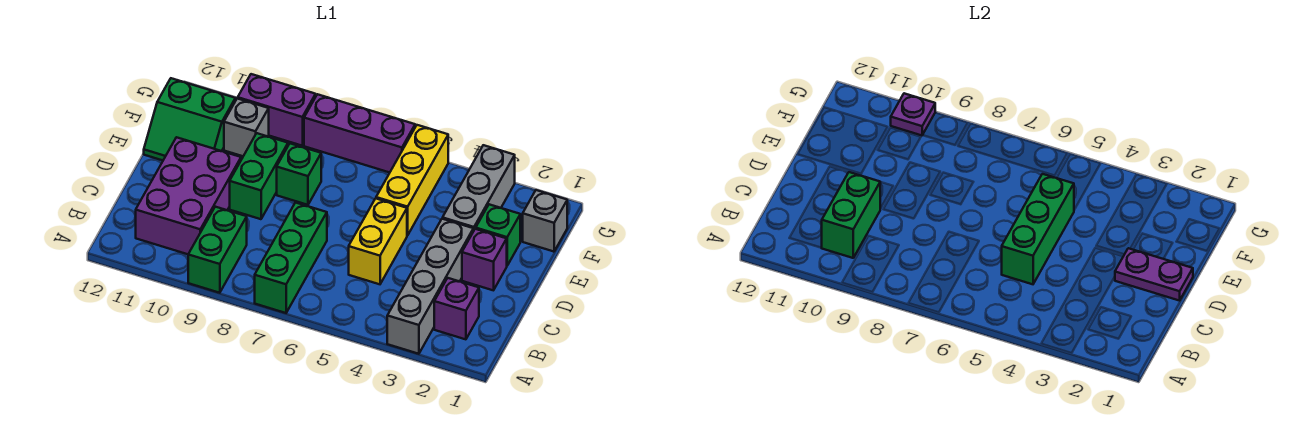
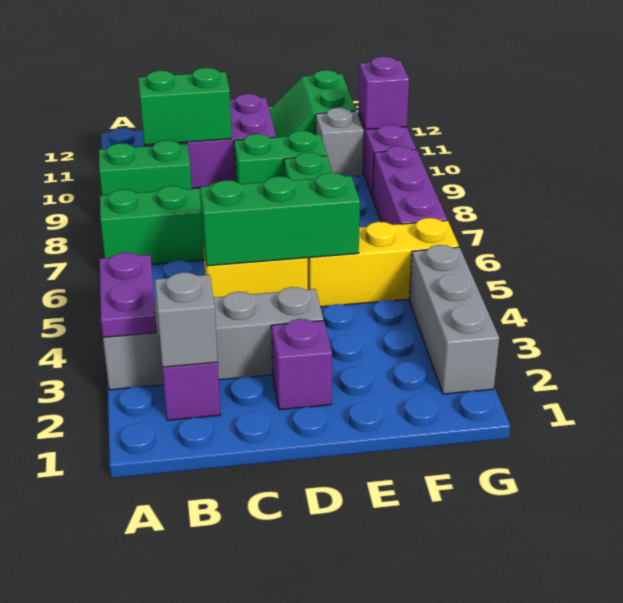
purple 1x2 plate [1115,248,1193,301] -> purple 1x2 plate moved to [99,252,157,337]
green 1x1 brick [476,204,520,265] -> none
grey 1x3 brick [443,145,515,231] -> grey 1x3 brick turned to [409,245,499,394]
grey 1x1 brick [523,190,567,252] -> grey 1x1 brick moved to [155,272,218,367]
purple 1x1 plate [891,93,935,135] -> purple 1x1 brick [358,57,409,129]

